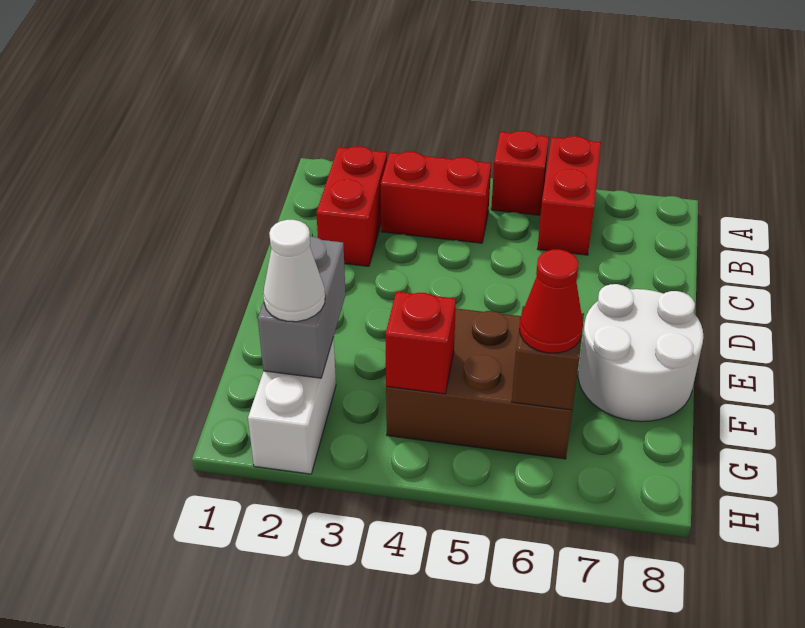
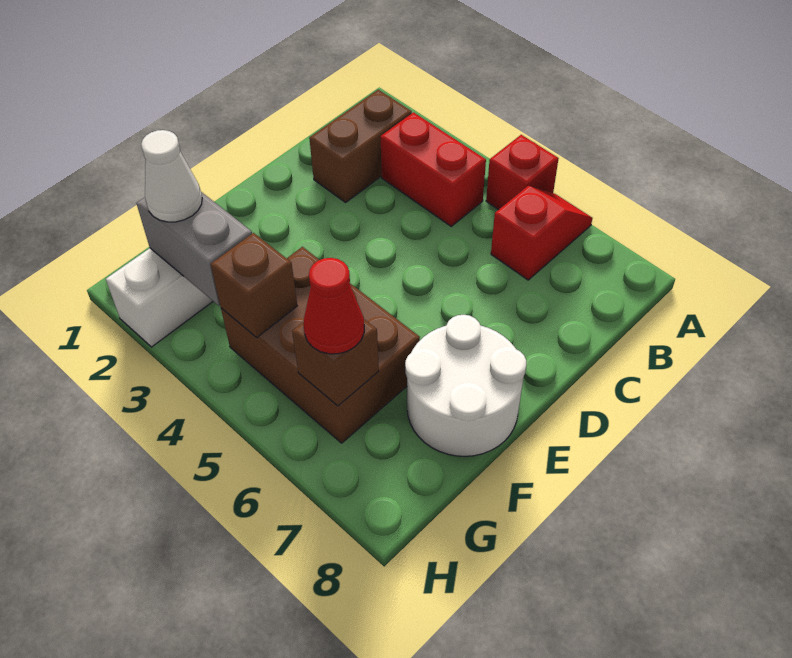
red 1x2 brick [538,136,601,255] -> red 1x2 slope [491,186,593,280]
red 1x2 brick [316,146,387,266] -> brown 1x2 brick [309,90,412,202]
grey 1x2 brick [258,236,346,378] -> grey 1x2 brick turned to [136,192,252,306]
red 1x1 brick [385,291,456,394] -> brown 1x1 brick [211,233,297,338]

